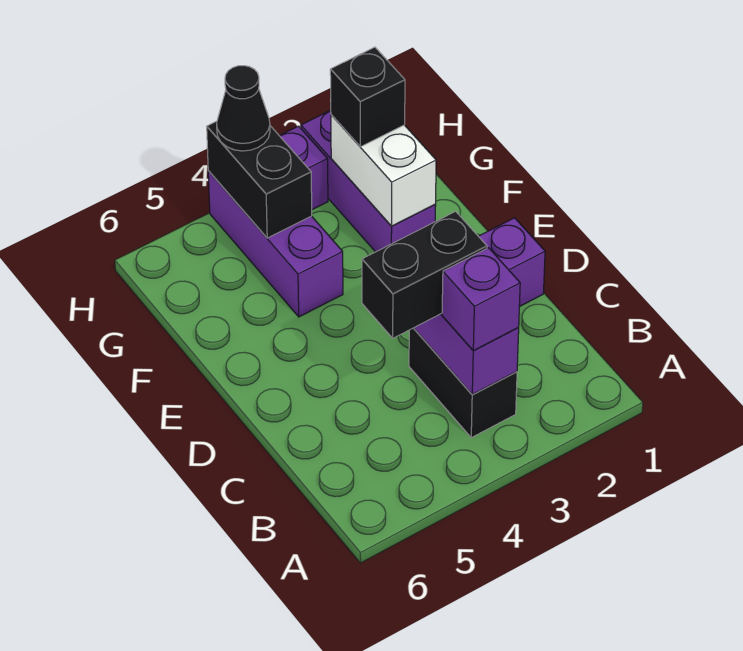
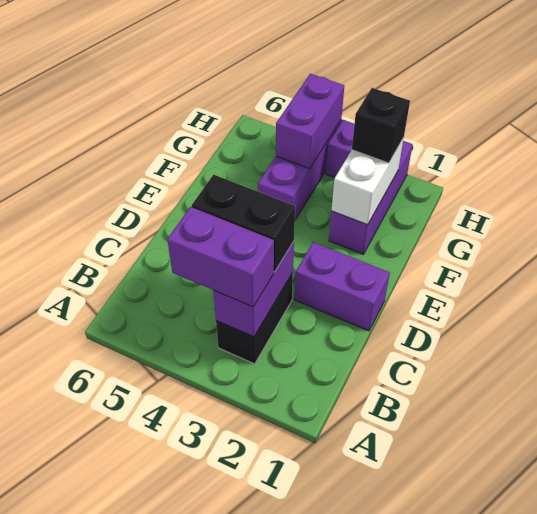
purple 1x1 brick [442,248,520,351] -> purple 1x2 brick [167,207,274,307]
black 1x2 brick [207,121,312,238] -> purple 1x2 brick [276,74,344,169]
black 1x1 cone [217,66,270,151] -> none

